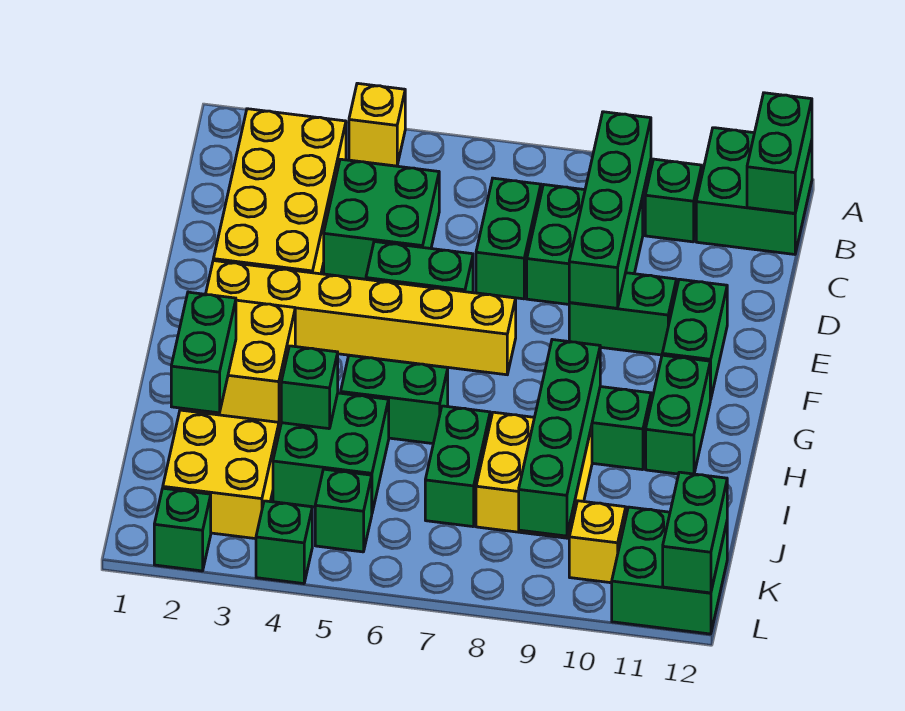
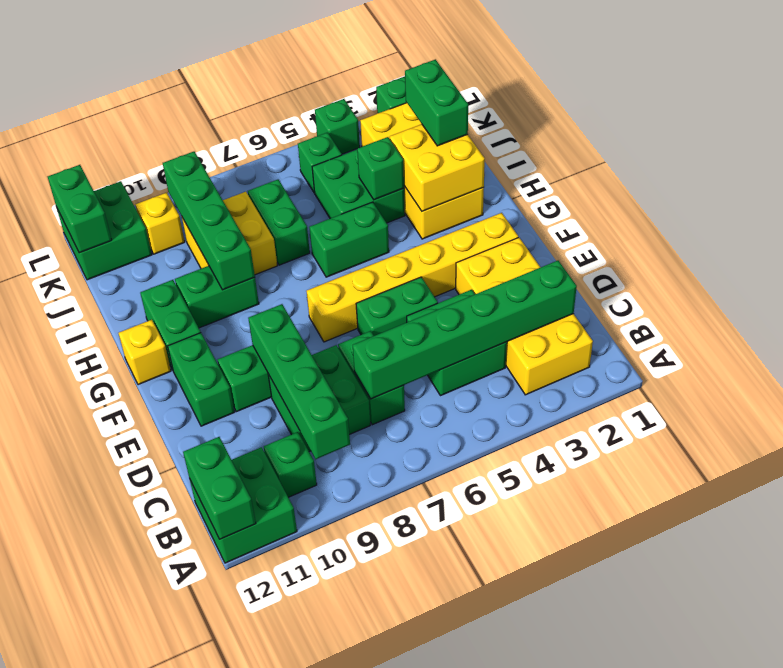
yellow 1x1 brick [349,83,405,166] -> yellow 1x1 brick moved to [118,320,171,385]
none -> green 1x6 brick [353,261,577,399]

